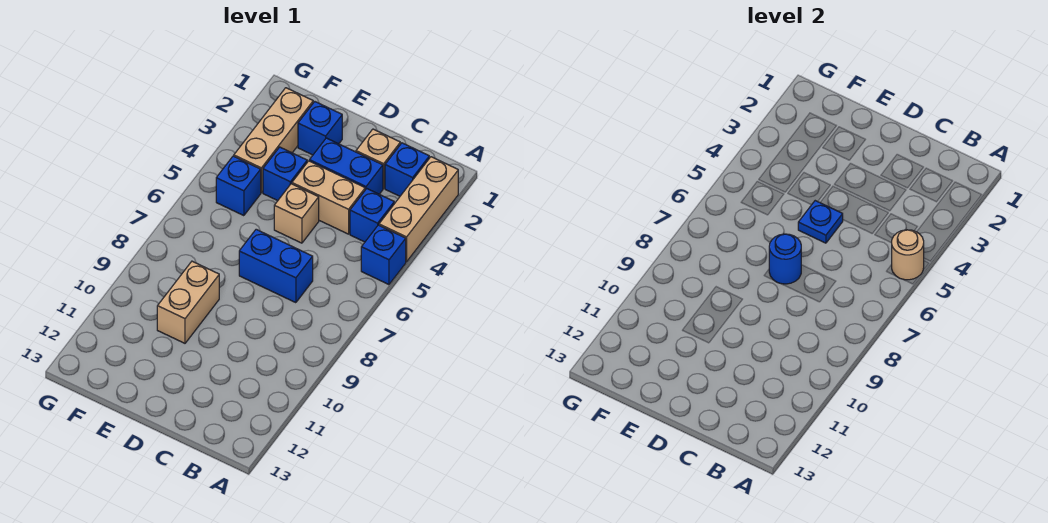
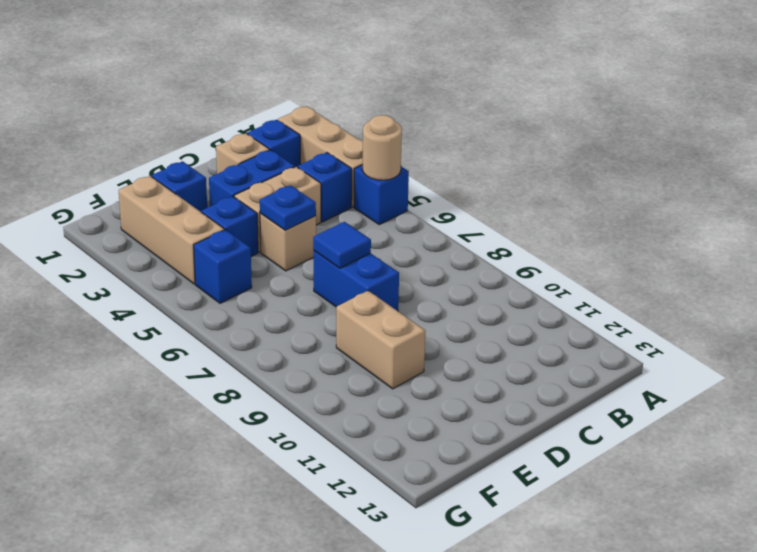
blue 1x2 brick [239,229,313,303] -> blue 1x2 brick turned to [314,251,399,311]
blue 1x1 round brick [769,234,801,284] -> blue 1x1 tile [313,222,371,268]

